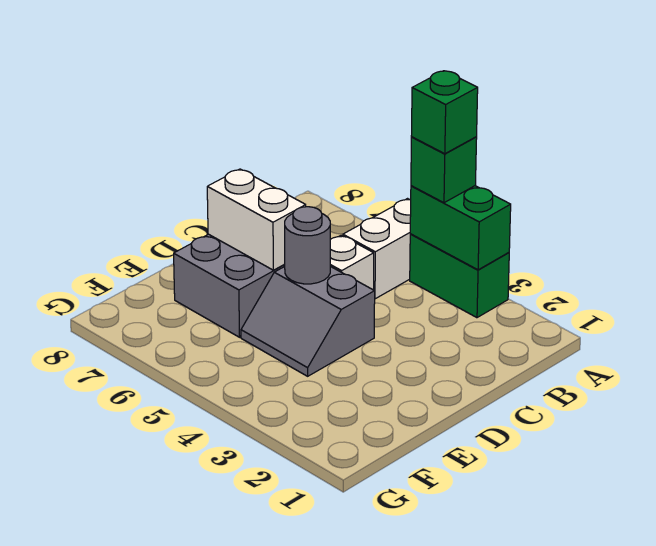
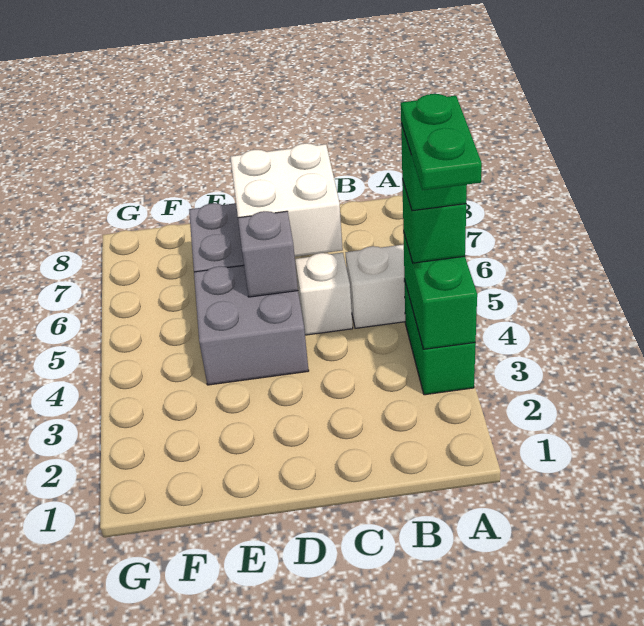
none -> green 1x2 plate [401,94,482,190]
grey 2x2 slope [241,266,375,376] -> grey 2x2 brick [194,265,309,385]
grey 1x1 round brick [285,207,330,284] -> grey 1x1 brick [238,211,298,297]
white 1x2 brick [207,169,306,270] -> white 2x2 brick [230,143,343,257]

